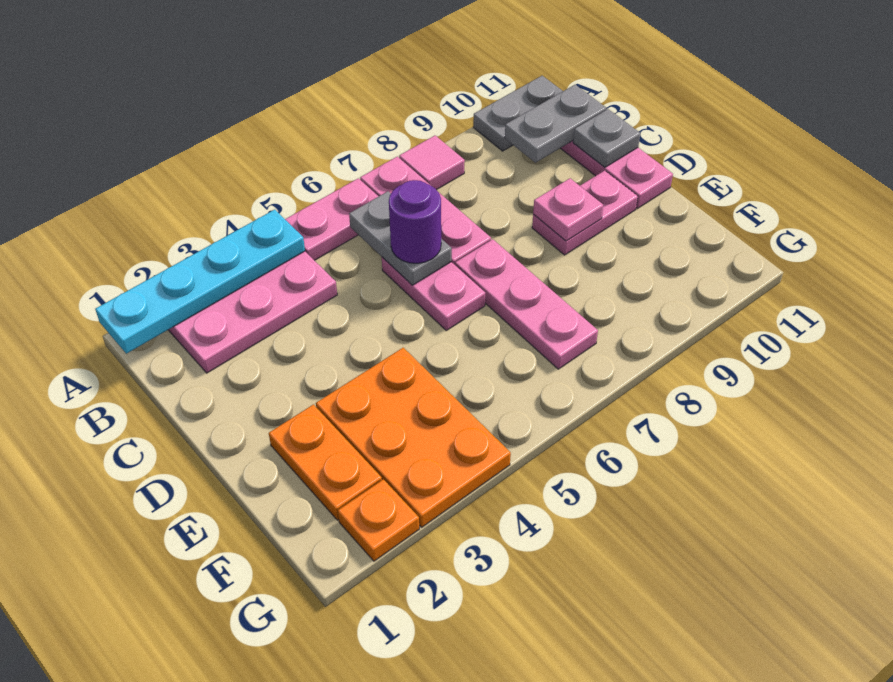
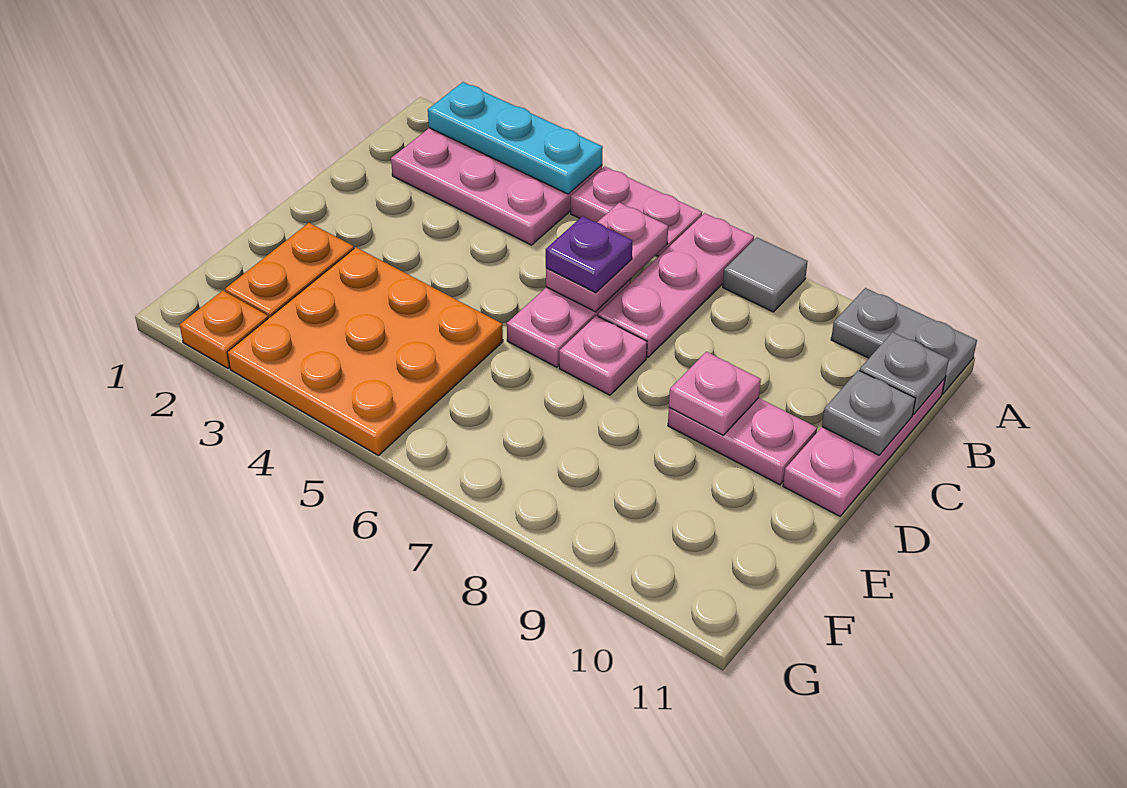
cyan 1x4 plate [95,210,305,354] -> cyan 1x3 plate [428,82,603,194]
pink 1x1 tile [399,136,465,190] -> grey 1x1 tile [723,237,808,312]
grey 1x2 plate [349,191,452,285] -> pink 1x2 plate [546,203,668,312]
grey 1x2 plate [505,85,606,163] -> grey 1x1 plate [859,332,949,414]
purple 1x1 round brick [389,180,441,263] -> purple 1x1 plate [546,216,632,293]
pink 1x3 plate [455,239,598,369] -> pink 1x1 plate [559,316,647,395]
orange 2x3 plate [316,348,511,527] -> orange 3x3 plate [227,247,503,455]

